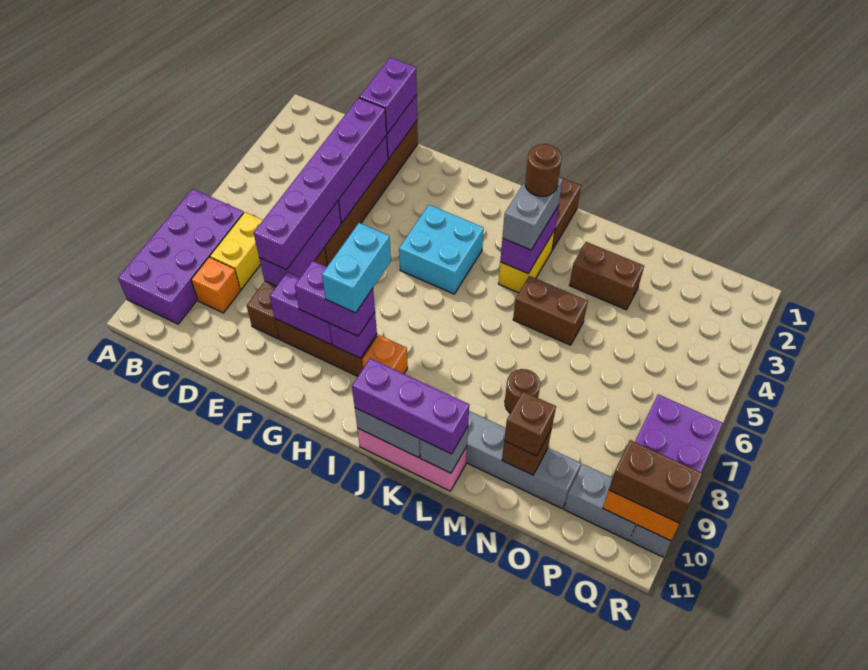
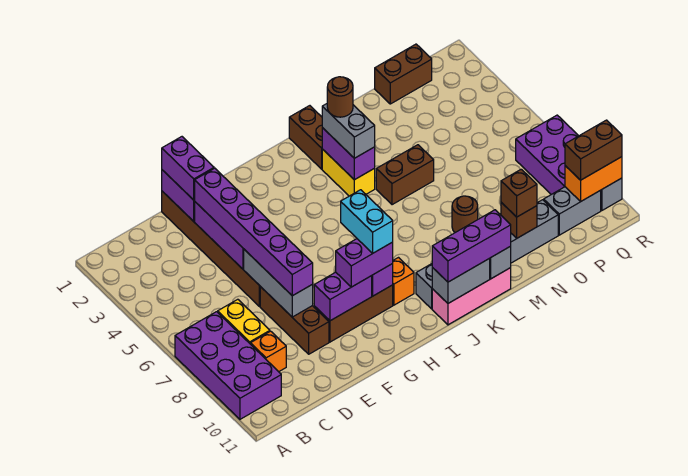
purple 1x3 brick [259,201,341,286] -> grey 1x3 brick [244,249,313,317]
cyan 2x2 brick [399,205,484,294] -> none
brown 1x2 brick [569,242,644,310] -> brown 1x2 brick moved to [375,44,432,104]

